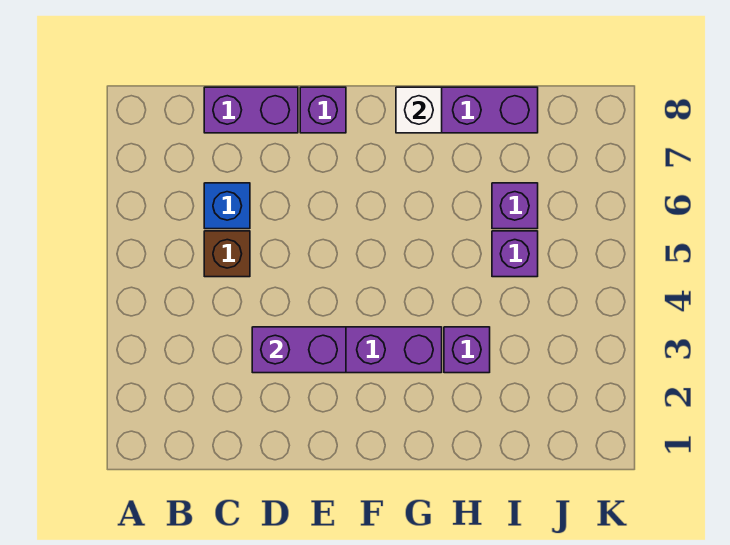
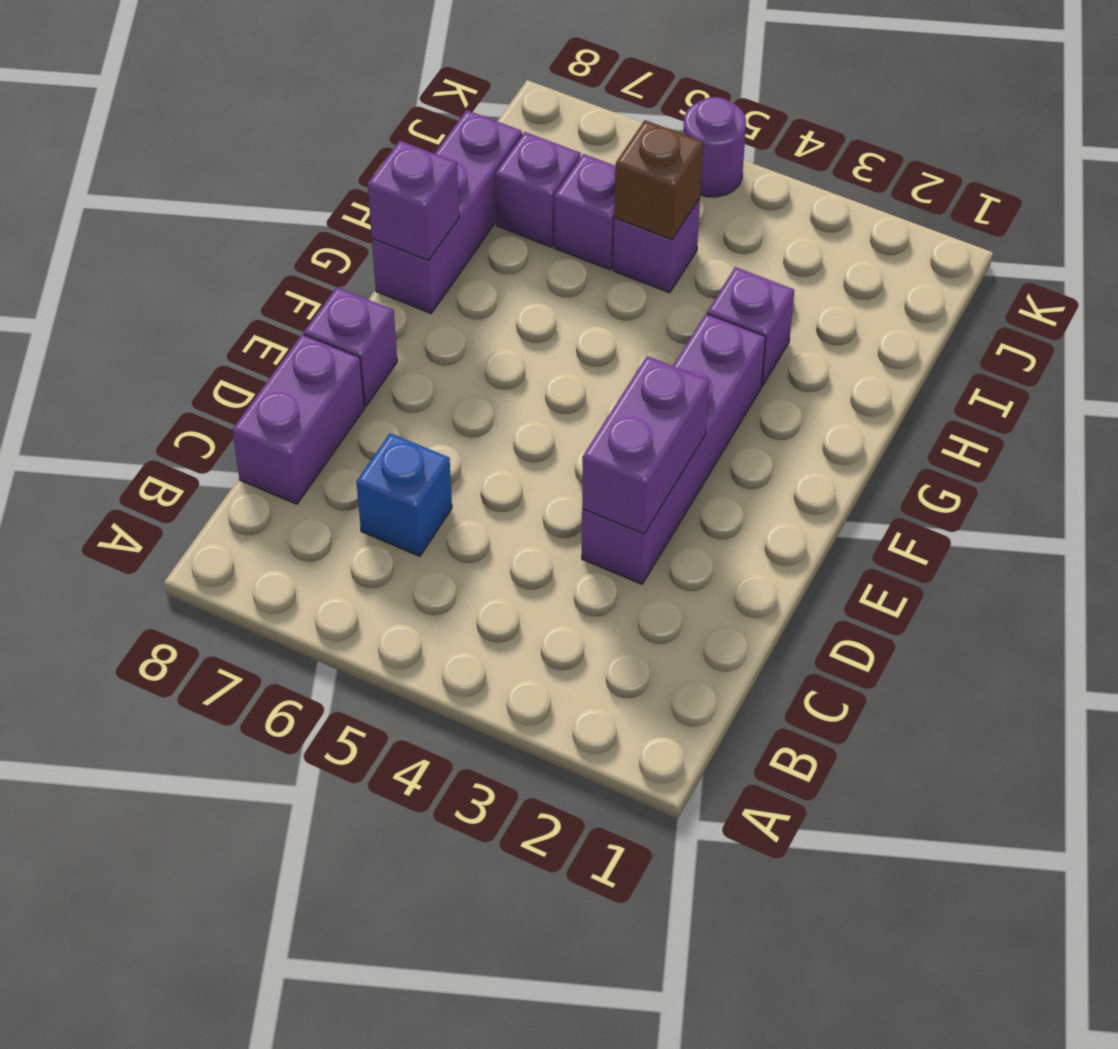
brown 1x1 brick [204,231,250,277] -> brown 1x1 brick moved to [614,120,703,239]
white 1x1 brick [396,87,442,133] -> purple 1x1 brick [368,141,459,261]
none -> purple 1x1 brick [495,132,581,247]
none -> purple 1x1 round brick [683,97,746,197]

